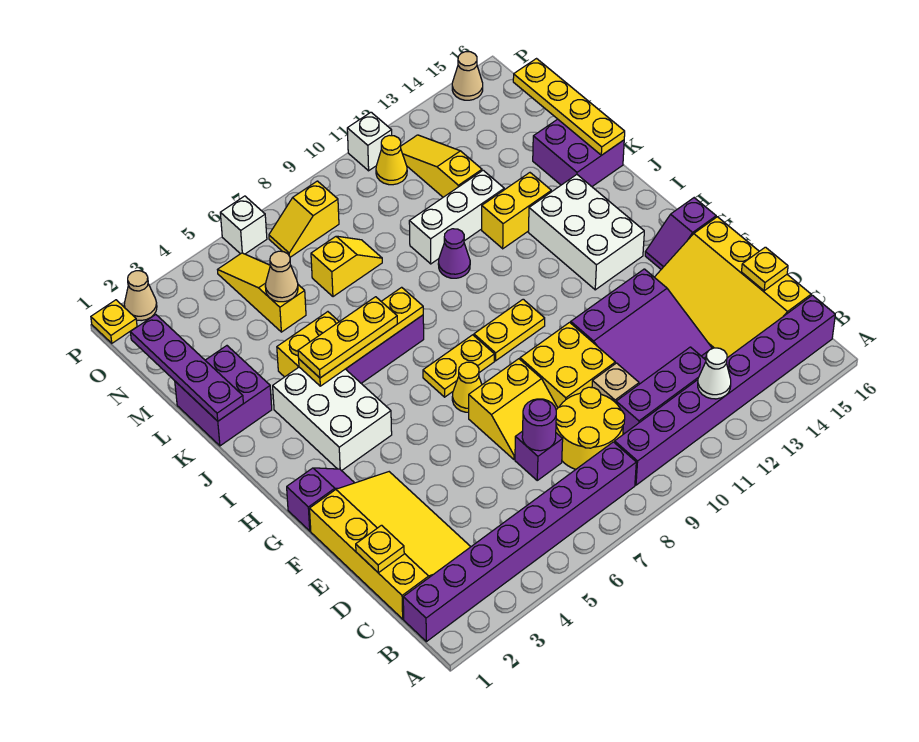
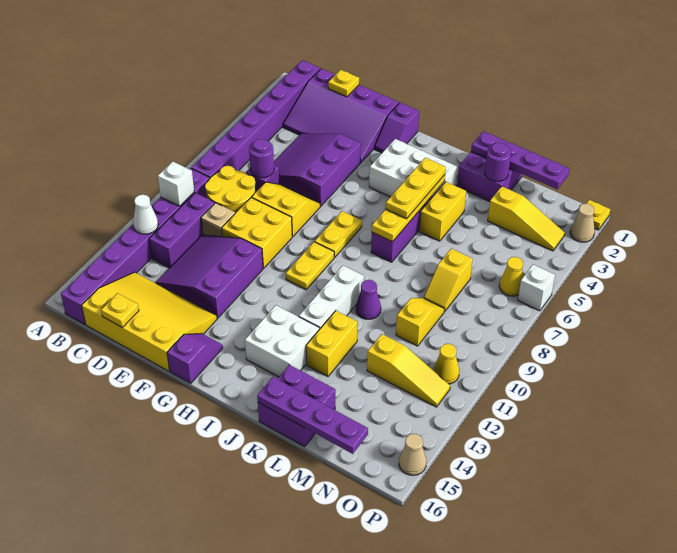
yellow 3x4 slope [310,472,471,619] -> purple 3x4 slope [283,68,399,163]
none -> purple 3x3 slope [274,133,361,206]
yellow 2x2 slope [469,359,558,459] -> yellow 2x2 slope turned to [252,182,320,237]
yellow 1x1 cone [452,362,482,412] -> yellow 1x1 cone moved to [499,257,523,296]
white 2x3 brick [528,175,644,290] -> white 2x2 brick [245,305,320,377]
yellow 1x4 plate [513,59,625,155] -> purple 1x4 plate [257,377,368,454]
none -> purple 1x1 round brick [485,143,511,181]
white 1x3 brick [409,170,504,264] -> white 1x3 brick moved to [299,266,364,328]
yellow 1x3 slope [218,253,306,332] -> yellow 1x3 slope moved to [488,186,565,251]
tan 1x1 cone [265,251,298,302] -> none
yellow 1x2 slope [269,181,339,257] -> yellow 1x2 slope moved to [396,298,445,346]
white 1x1 brick [347,112,392,171] -> white 1x1 brick moved to [158,161,194,206]

